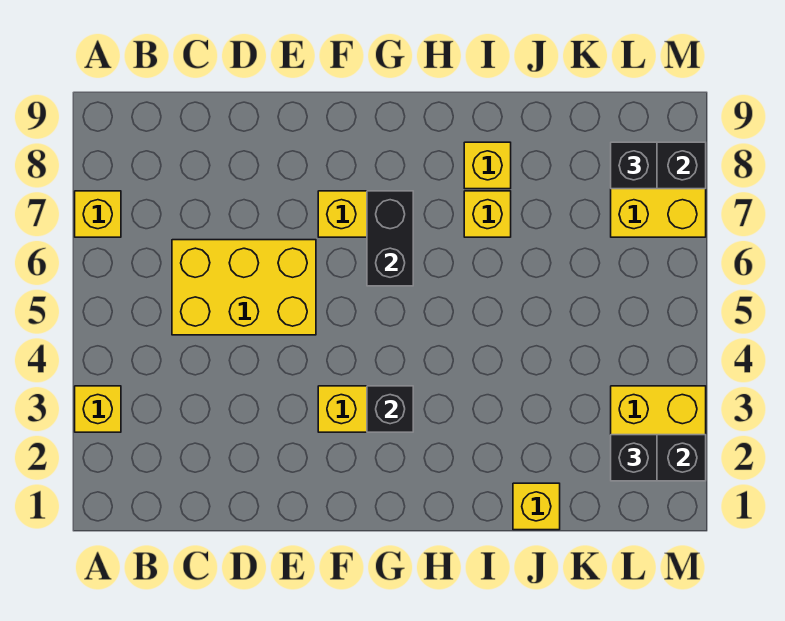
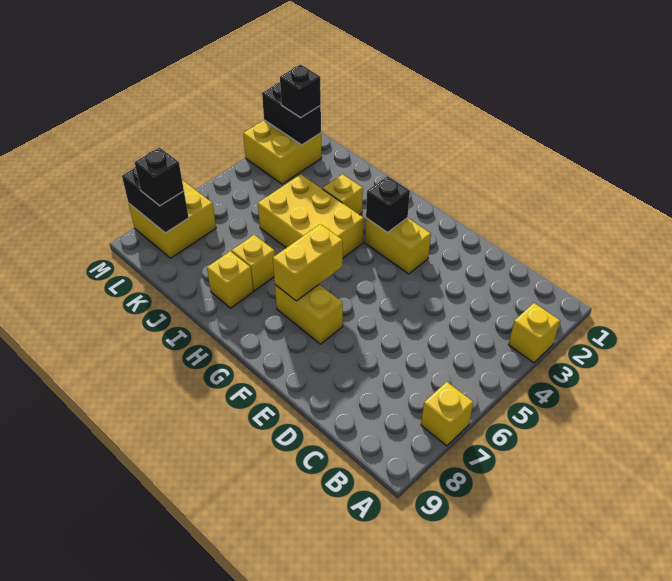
yellow 2x3 brick [172,240,316,335] -> yellow 2x3 brick moved to [258,174,364,258]
black 1x2 brick [367,191,413,286] -> yellow 1x2 brick [273,224,343,301]
yellow 1x1 brick [513,483,560,530] -> yellow 1x1 brick moved to [323,174,363,215]

